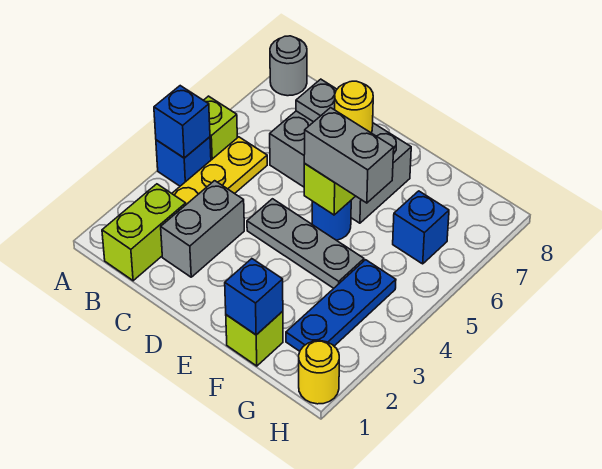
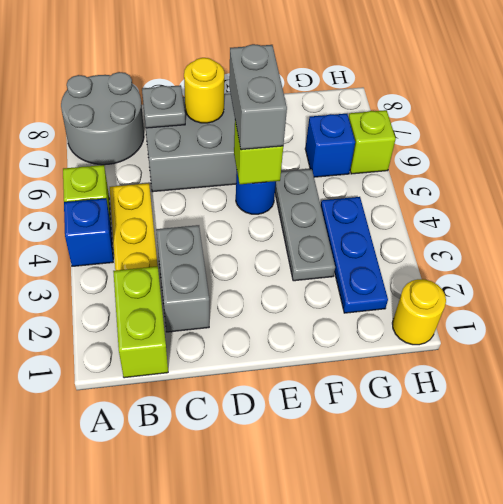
blue 1x1 brick [154,86,210,158] -> none
grey 1x1 round brick [270,36,307,96] -> grey 2x2 round brick [61,72,144,165]
grey 1x3 plate [247,199,364,288] -> grey 1x3 plate turned to [275,169,335,281]
grey 1x2 brick [304,108,394,203] -> grey 1x2 brick turned to [229,44,287,150]
lime 1x1 brick [226,311,283,366] -> lime 1x1 brick moved to [348,110,396,174]
blue 1x1 brick [225,259,283,335] -> none

